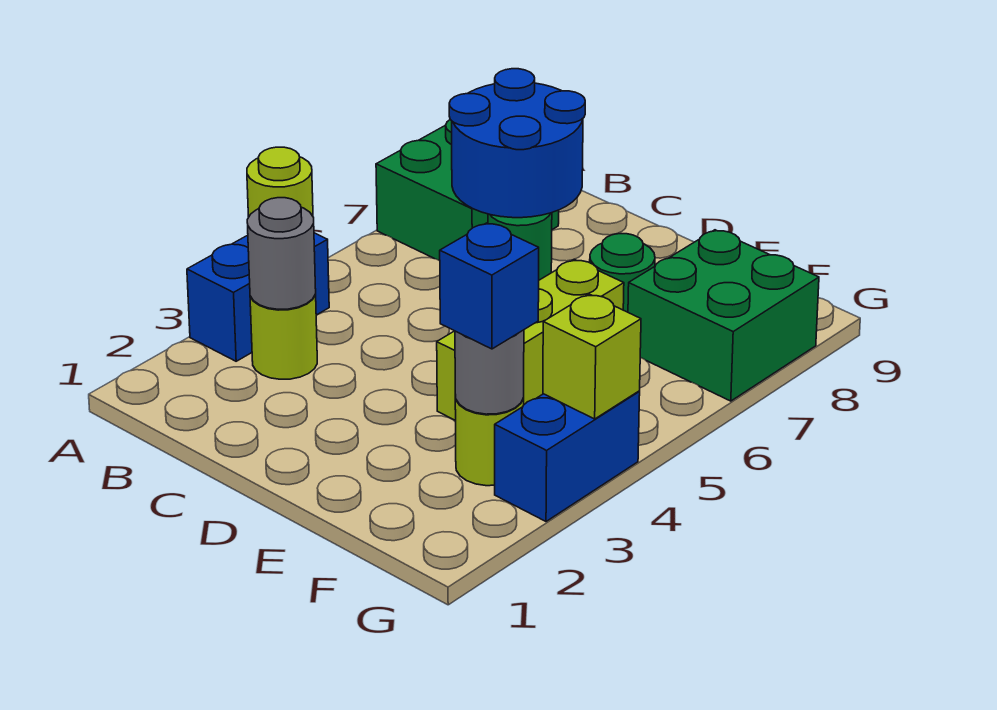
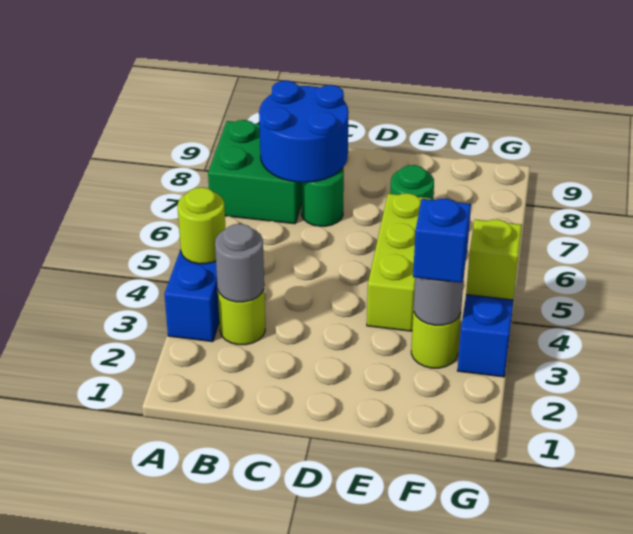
green 2x2 brick [628,230,819,401] -> none

